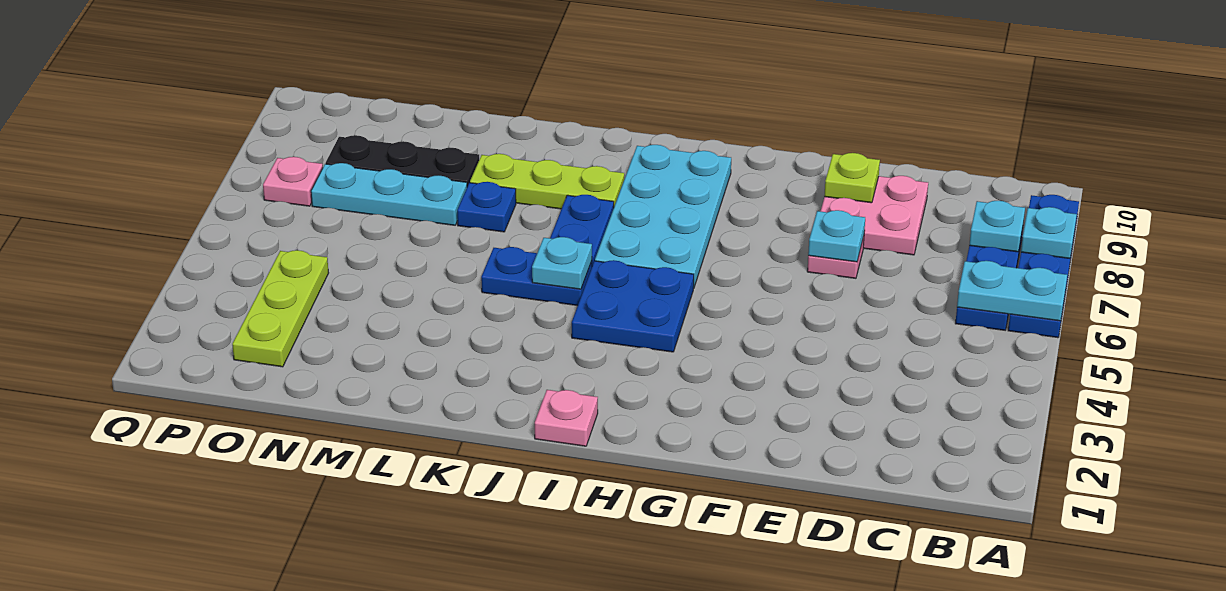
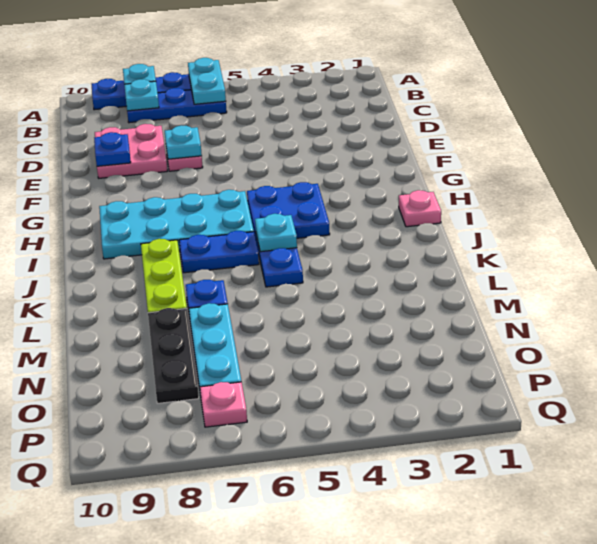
lime 1x1 plate [824,153,880,203] -> blue 1x1 plate [94,132,131,166]
lime 1x3 plate [232,250,328,367] -> none

